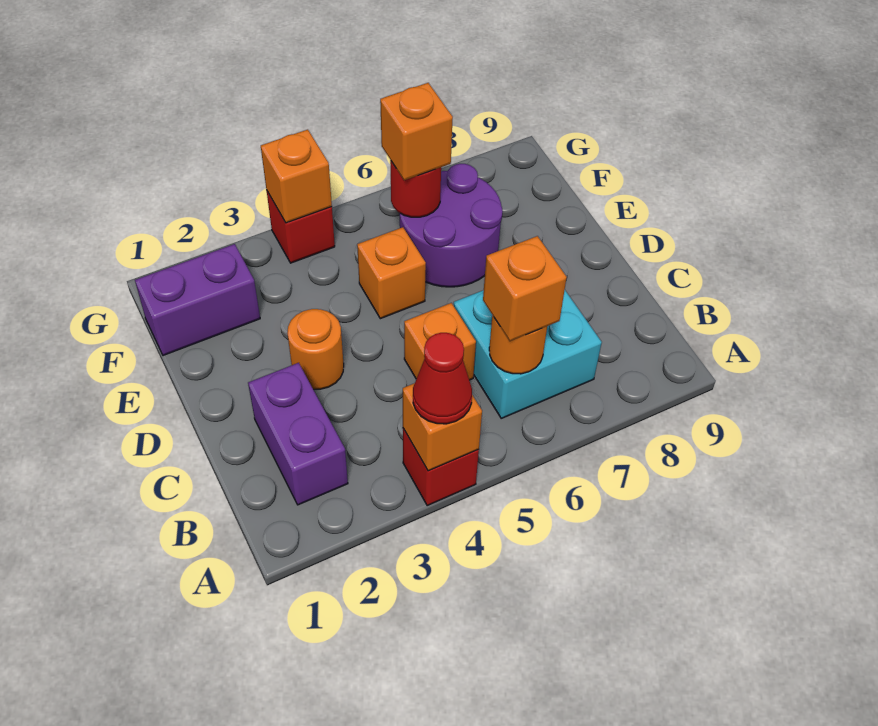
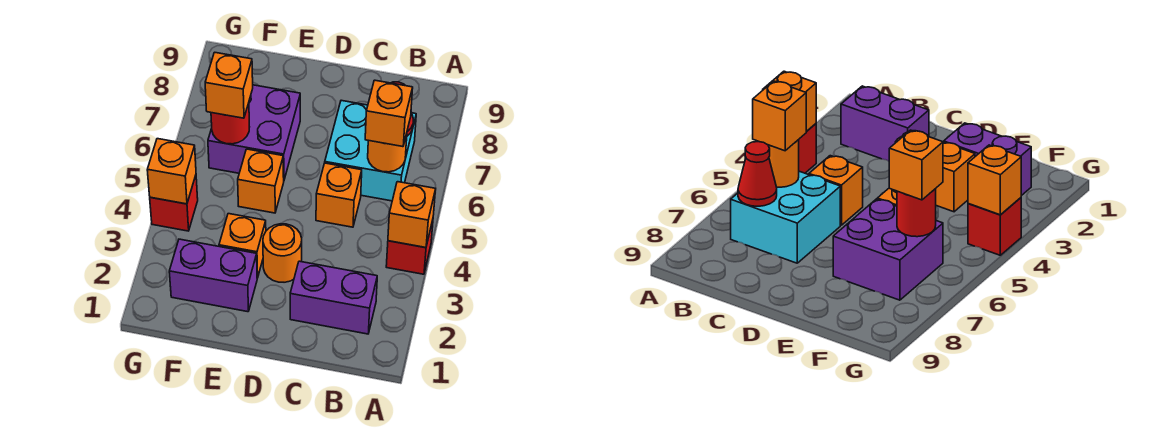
red 1x1 cone [413,333,472,424] -> red 1x1 cone moved to [738,142,777,206]
none -> orange 1x1 brick [219,214,266,278]
purple 2x2 round brick [400,164,503,287] -> purple 2x2 brick [208,85,300,179]
purple 1x2 brick [135,244,260,356] -> purple 1x2 brick turned to [169,239,257,312]

